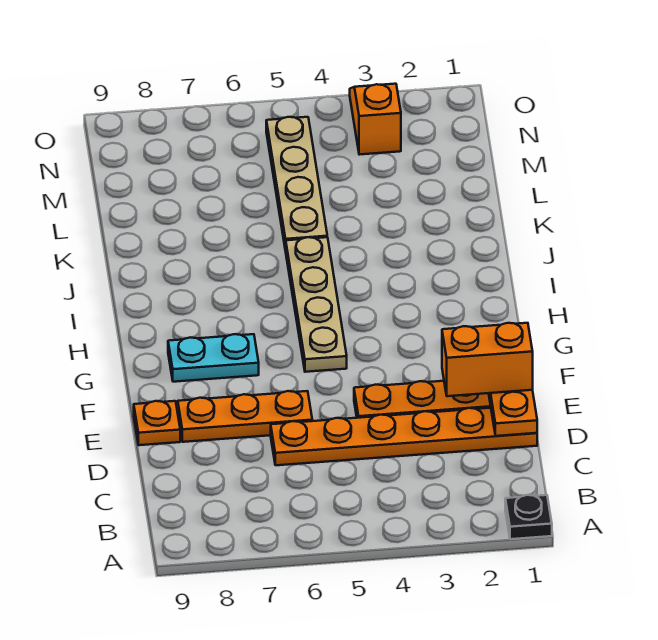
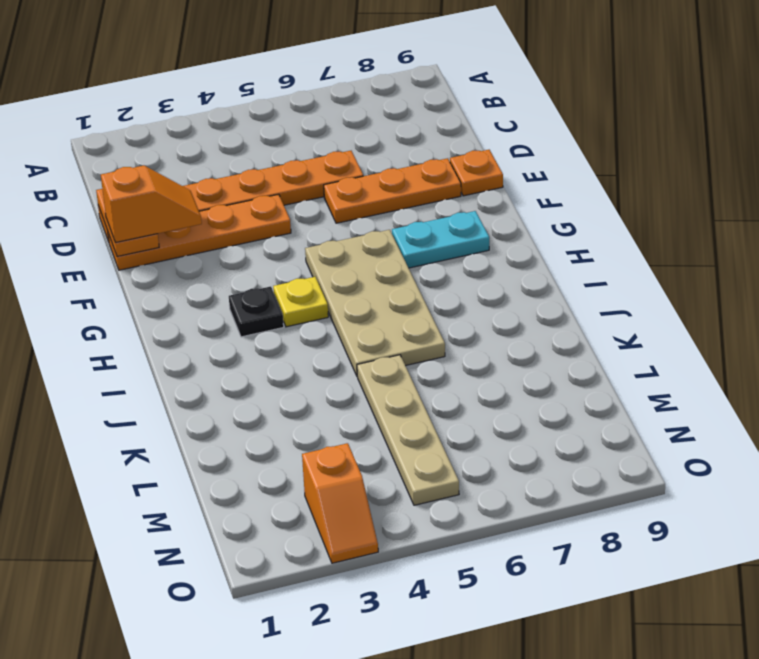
black 1x1 plate [505,495,552,539] -> black 1x1 plate moved to [229,286,284,337]
orange 1x2 brick [442,323,533,396] -> orange 1x2 slope [101,165,202,243]
tan 1x4 plate [286,237,347,372] -> tan 2x4 plate [305,230,445,376]
none -> yellow 1x1 plate [273,277,328,327]

